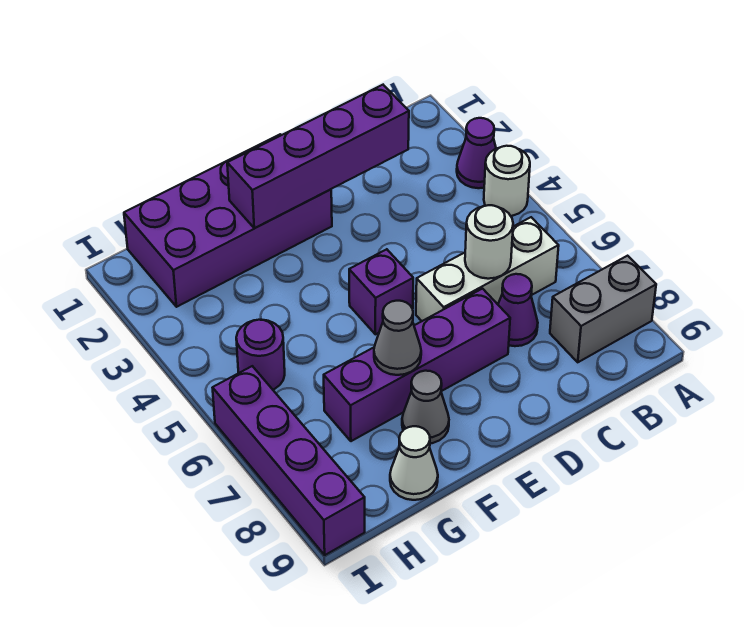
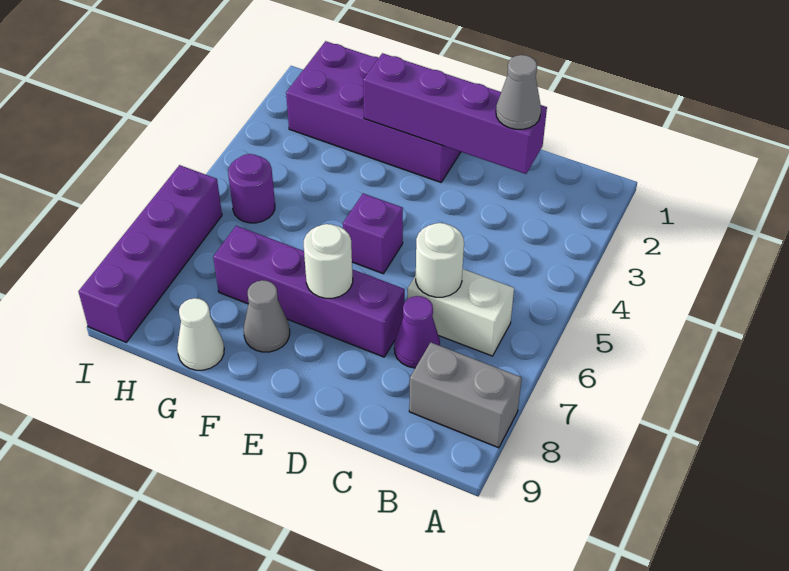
purple 1x1 cone [457,118,496,188] -> none
white 1x1 round brick [484,146,530,216] -> white 1x1 round brick moved to [304,224,353,298]
white 1x3 brick [416,217,559,321] -> white 1x2 brick [408,269,514,356]
grey 1x1 cone [374,301,421,375] -> grey 1x1 cone moved to [496,55,541,129]

